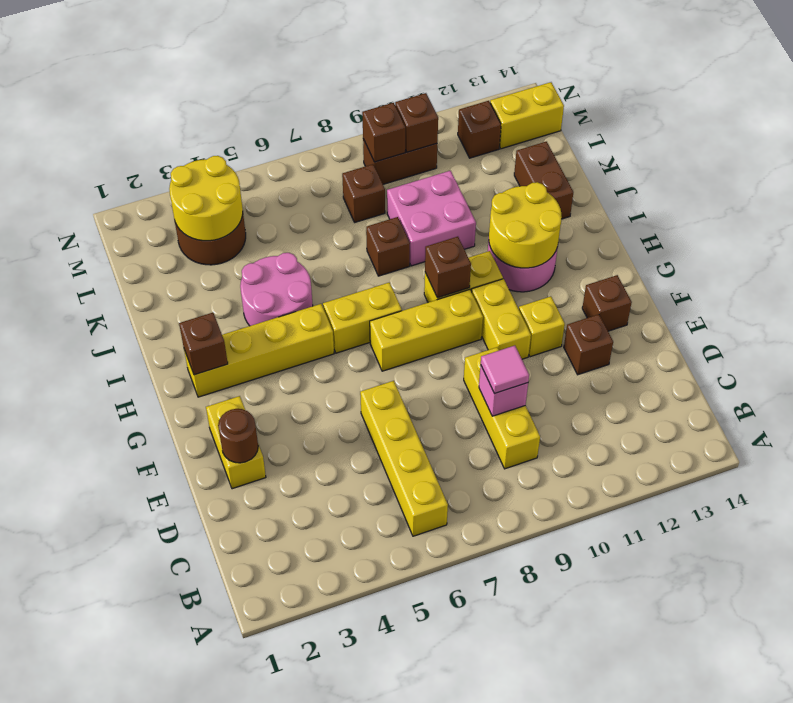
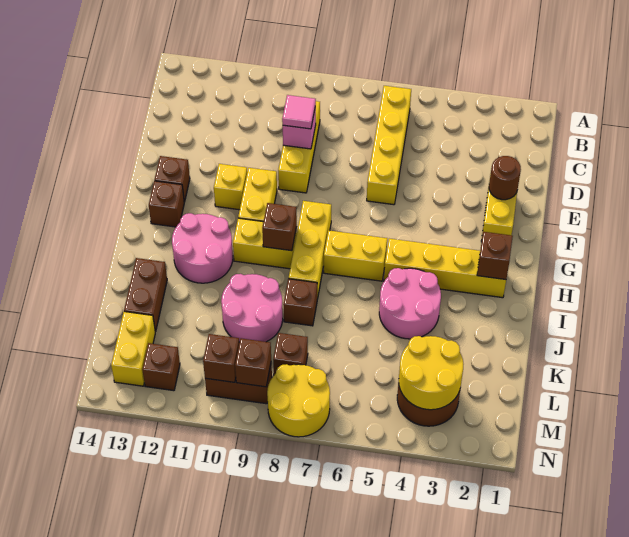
brown 1x1 brick [564,314,613,375] -> brown 1x1 brick moved to [149,181,184,227]
yellow 1x3 brick [370,289,483,371] -> yellow 1x3 brick turned to [289,201,331,299]
yellow 2x2 round brick [489,182,562,268] -> yellow 2x2 round brick moved to [267,364,330,437]
pink 2x2 brick [387,171,476,266] -> pink 2x2 round brick [221,274,283,342]
yellow 1x2 brick [490,82,564,149] -> yellow 1x2 brick turned to [111,312,156,386]

